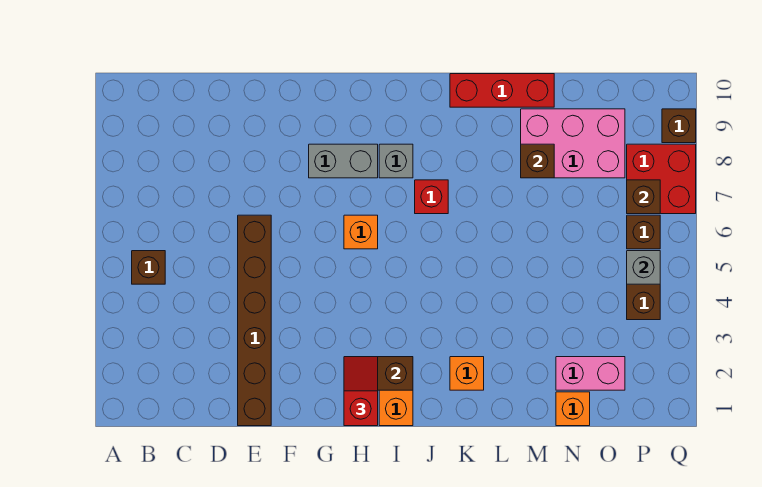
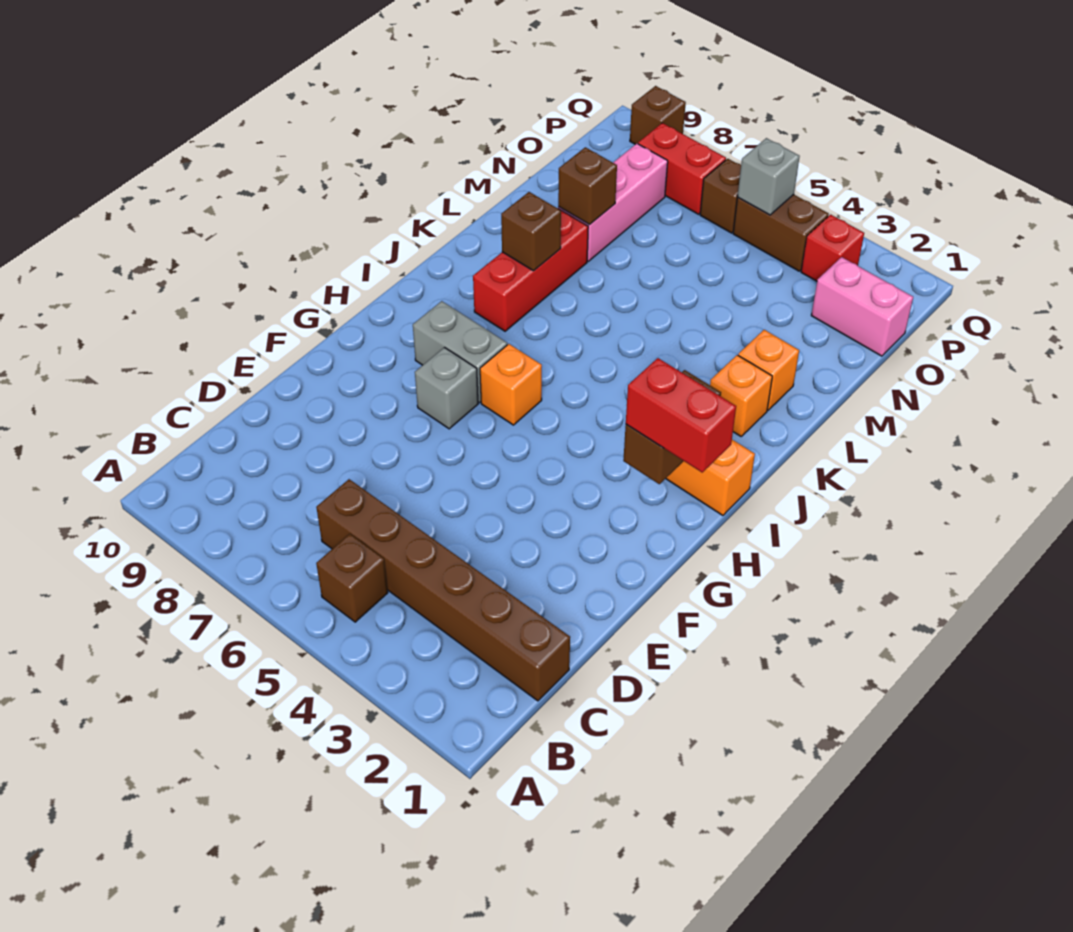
brown 1x6 brick [238,215,271,426] -> brown 1x6 brick moved to [316,479,570,701]
grey 1x2 brick [309,144,378,178] -> grey 1x2 brick turned to [413,301,507,403]
red 1x2 slope [344,357,378,426] -> red 1x2 brick [626,358,736,472]
grey 1x1 brick [379,144,413,178] -> grey 1x1 brick moved to [415,348,478,429]
red 1x1 brick [415,180,448,214] -> red 1x1 brick moved to [801,215,864,281]
red 1x3 brick [450,74,554,107] -> red 1x3 brick moved to [473,210,588,331]
pink 2x3 brick [521,109,625,178] -> pink 1x3 brick [558,144,668,261]
orange 1x1 brick [556,392,590,426] -> orange 1x1 brick moved to [738,330,799,410]
pink 1x2 brick [556,357,625,390] -> pink 1x2 brick turned to [811,257,913,356]
red 2x2 brick [627,144,696,214] -> red 1x2 brick [638,123,726,214]
brown 1x1 brick [627,180,660,214] -> brown 1x1 brick moved to [501,192,561,271]

